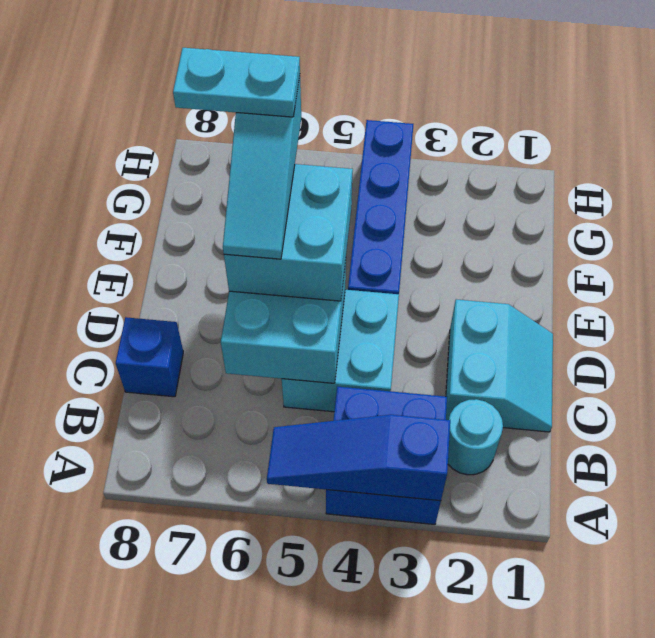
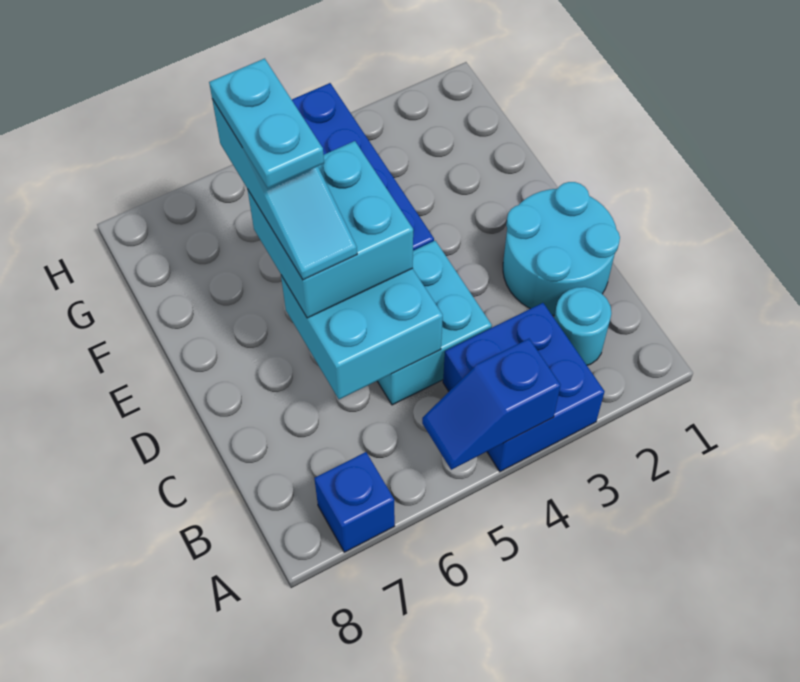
blue 1x3 slope [267,415,450,501] -> blue 1x2 slope [422,339,561,470]
cyan 2x2 slope [446,299,553,432] -> cyan 2x2 round brick [503,182,620,315]
blue 1x1 brick [116,317,183,397] -> blue 1x1 brick moved to [314,452,395,552]
cyan 1x2 plate [173,48,300,117] -> cyan 1x2 plate turned to [209,58,324,188]

